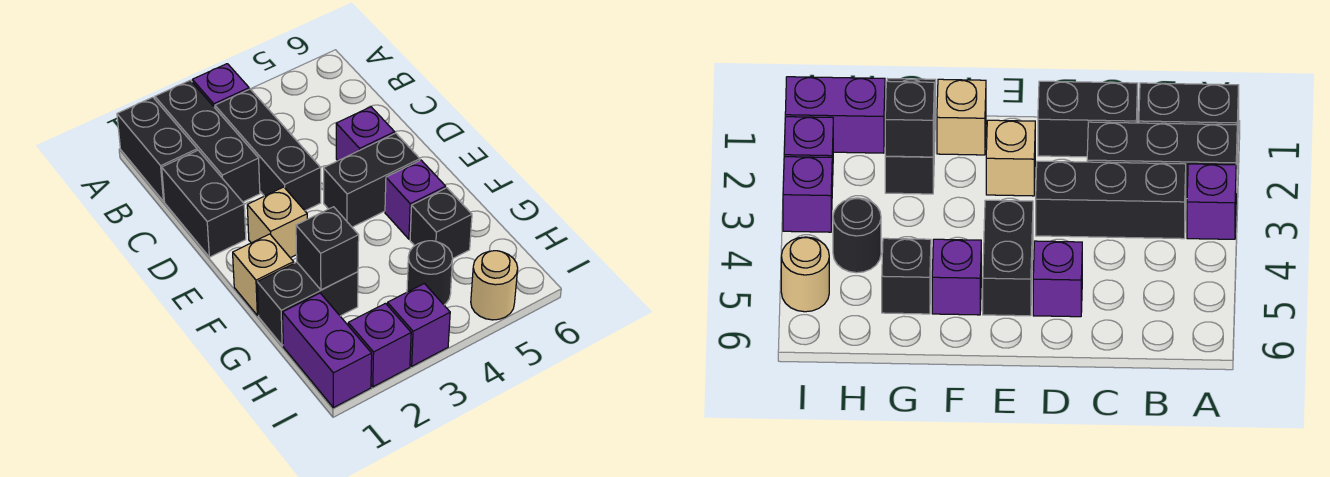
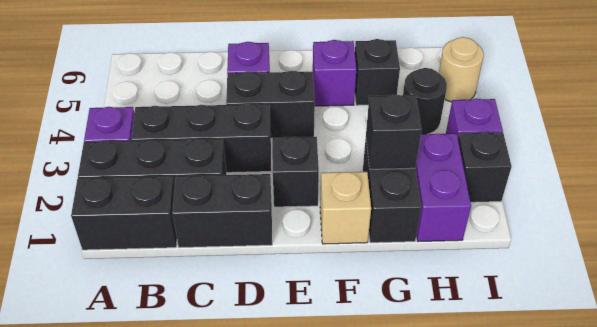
tan 1x1 brick [247,187,307,258] -> black 1x1 brick [272,137,319,207]
black 1x2 brick [324,133,420,227] -> black 1x2 brick turned to [226,71,315,138]
purple 1x2 brick [282,293,372,408] -> purple 1x2 brick turned to [415,134,471,242]
purple 1x1 brick [348,303,411,387] -> black 1x1 brick [458,132,512,202]

